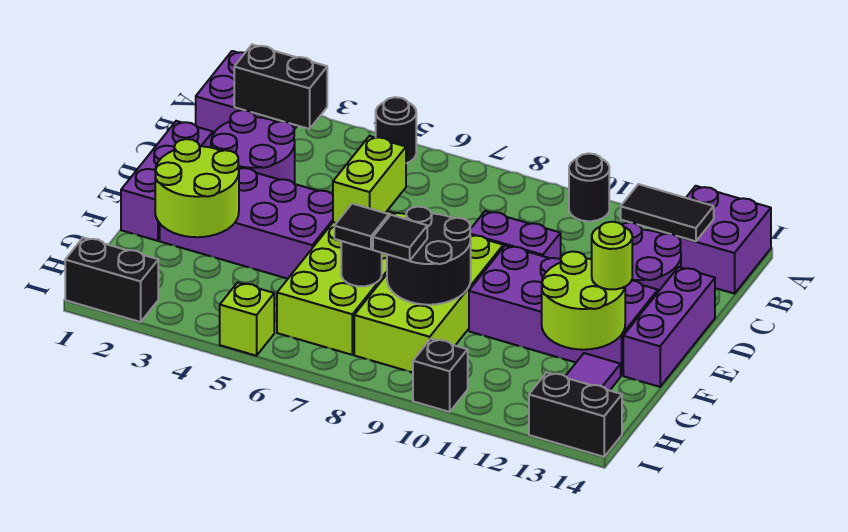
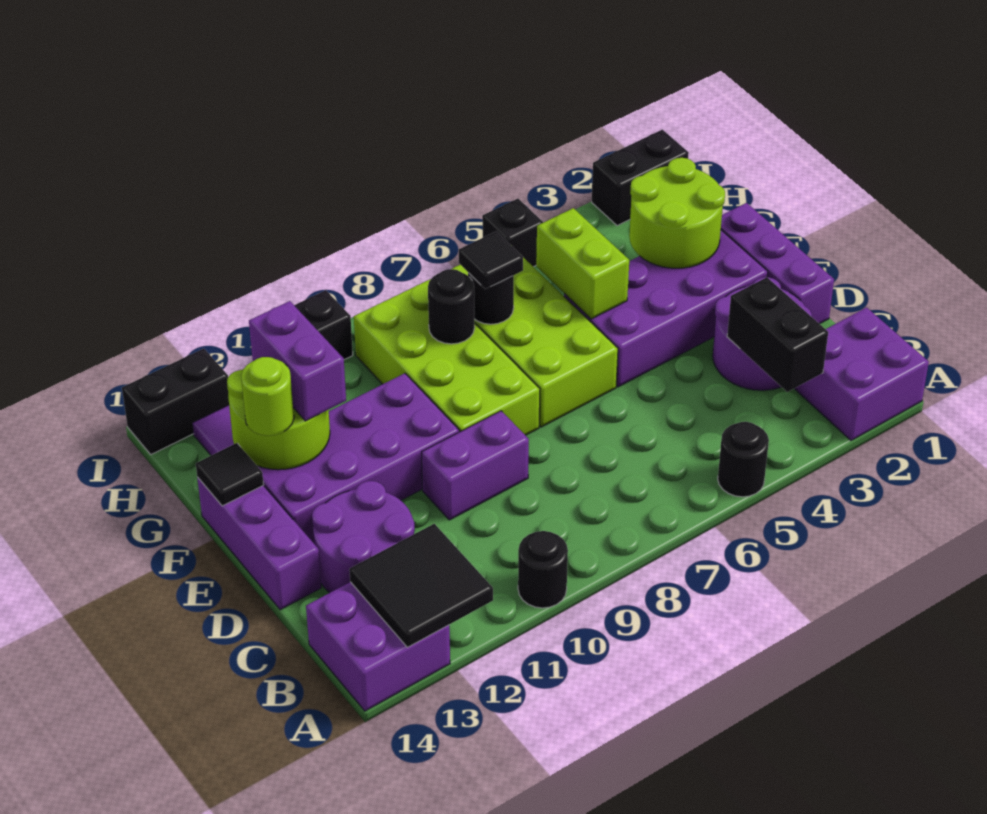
black 1x2 brick [234,45,327,129] -> black 1x2 brick turned to [727,277,828,392]
black 1x2 tile [621,184,714,241] -> black 2x2 tile [349,524,493,647]
lime 1x2 brick [333,136,406,223] -> lime 1x2 brick moved to [536,208,629,319]
black 2x2 round brick [387,207,471,305] -> black 1x1 round brick [428,269,475,344]
none -> purple 1x2 brick [249,301,346,421]
black 1x1 tile [373,215,427,261] -> black 1x1 tile moved to [196,443,264,506]
lime 1x1 brick [220,282,274,356] -> black 1x1 brick [482,199,543,267]

